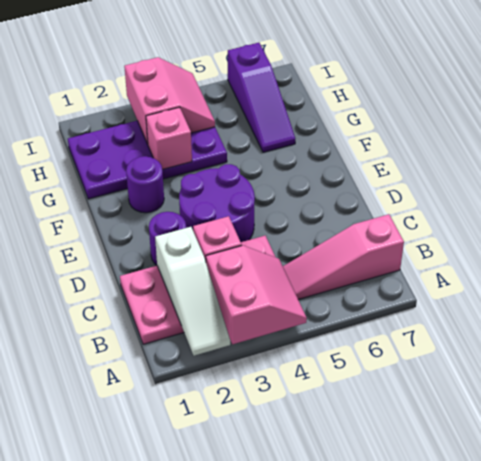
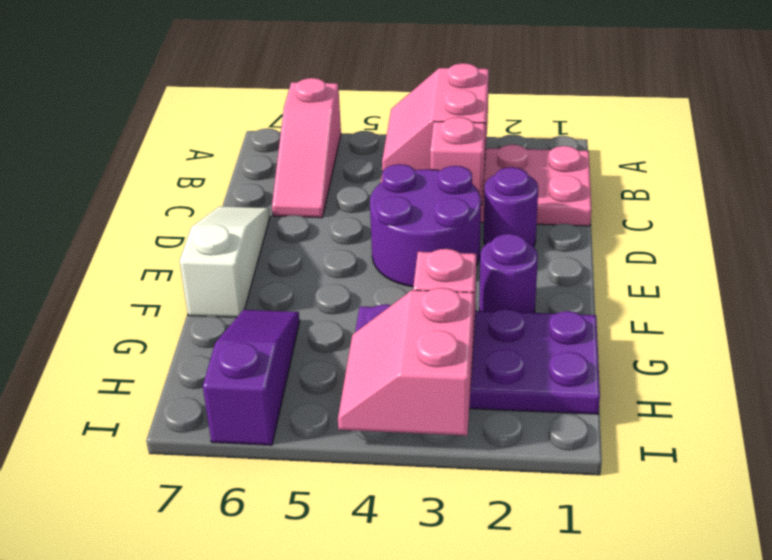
white 1x3 slope [155,227,230,356] -> white 1x3 slope moved to [180,206,270,318]
pink 1x3 slope [283,214,404,299] -> pink 1x3 slope turned to [272,78,341,218]

